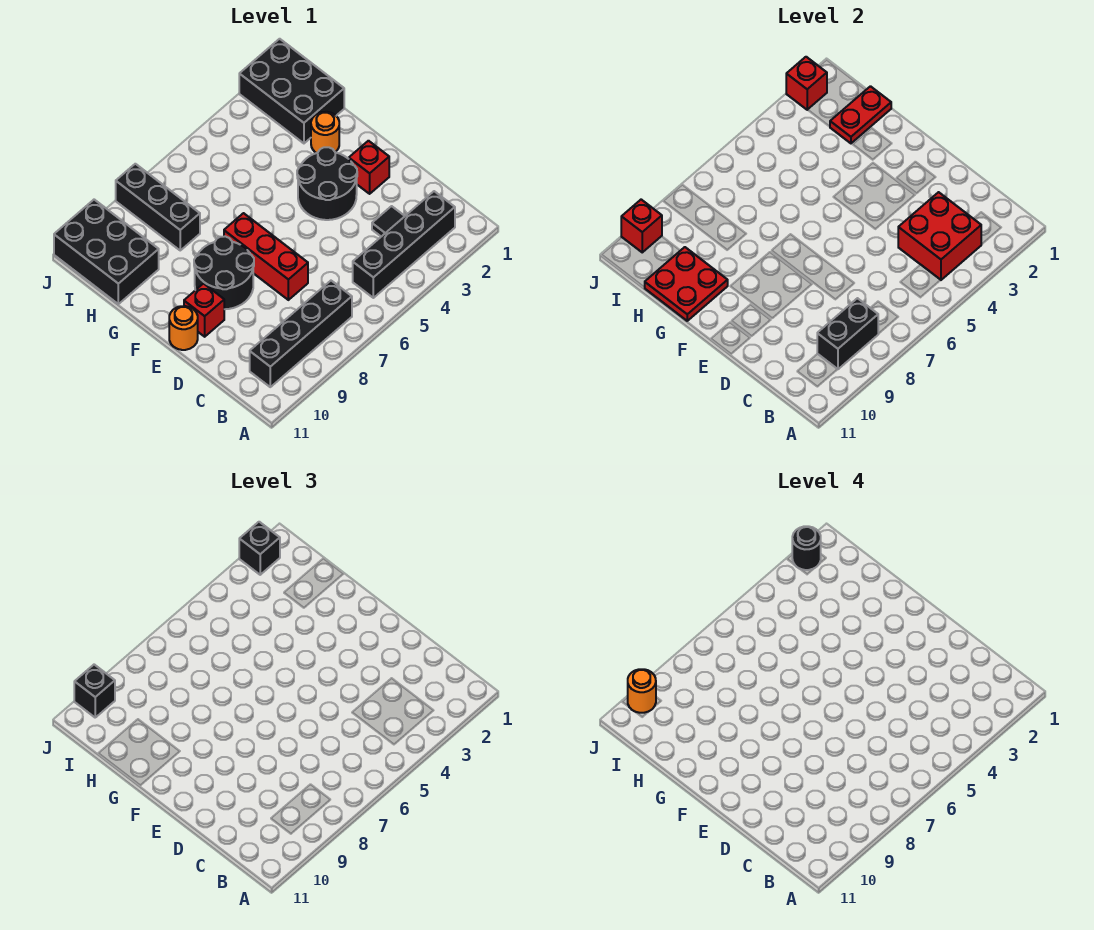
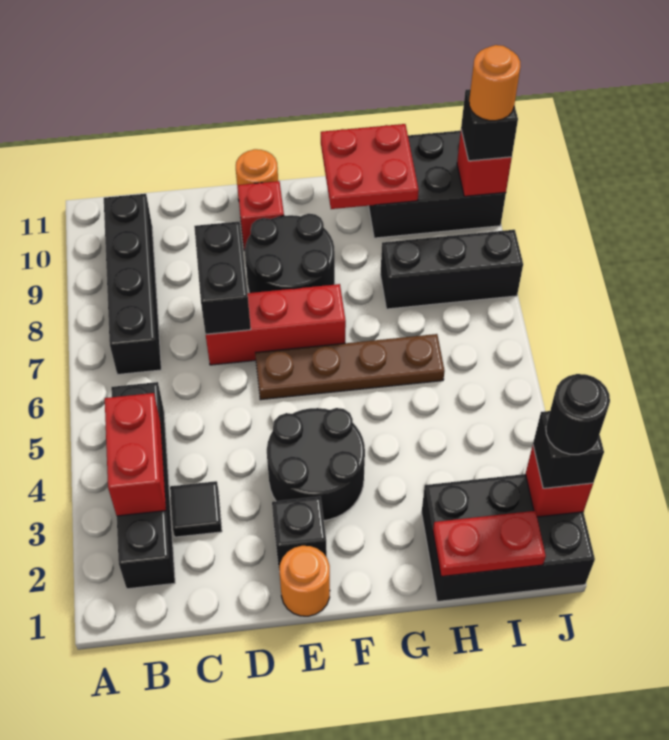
red 2x2 brick [898,192,981,280] -> red 1x2 brick [105,393,166,516]
black 1x2 brick [817,298,878,369] -> black 1x2 brick moved to [194,222,251,334]
red 1x1 brick [349,141,389,194] -> black 1x1 brick [272,496,327,571]
none -> brown 1x4 plate [255,334,445,400]
orange 1x1 round brick [311,112,339,153] -> orange 1x1 round brick moved to [279,546,330,616]
red 1x2 plate [830,86,891,143] -> red 1x2 plate turned to [433,511,546,577]

